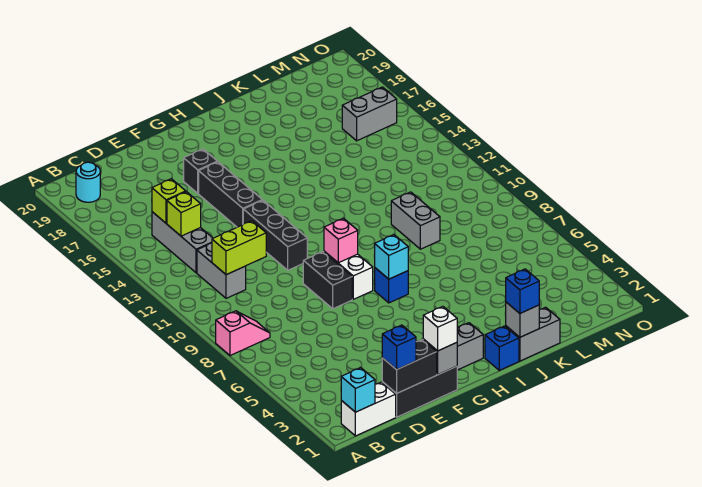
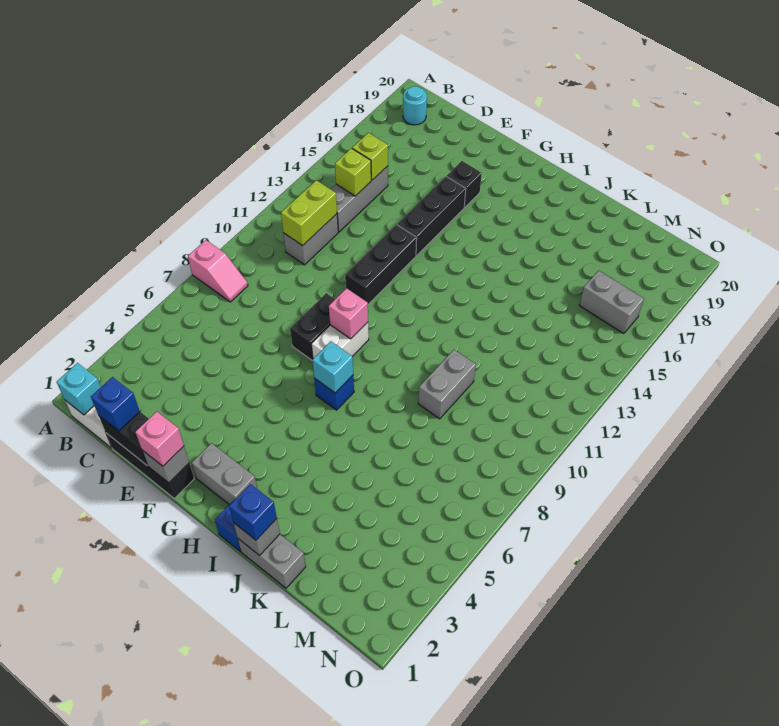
lime 1x2 brick [212,221,266,275] -> lime 1x2 brick turned to [281,180,337,246]
white 1x1 brick [423,306,457,351] -> pink 1x1 brick [135,412,184,466]

